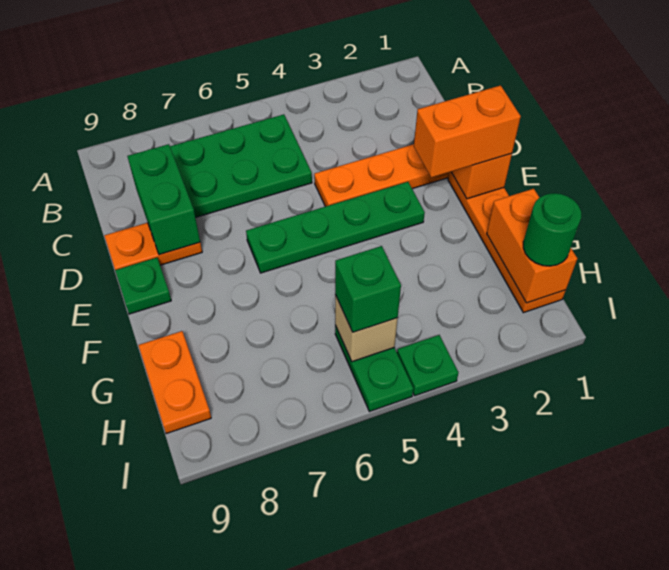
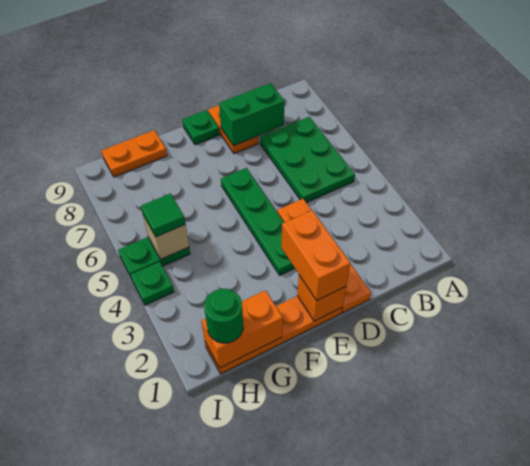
green 1x1 brick [335,246,401,332] -> green 1x1 tile [141,194,185,237]

